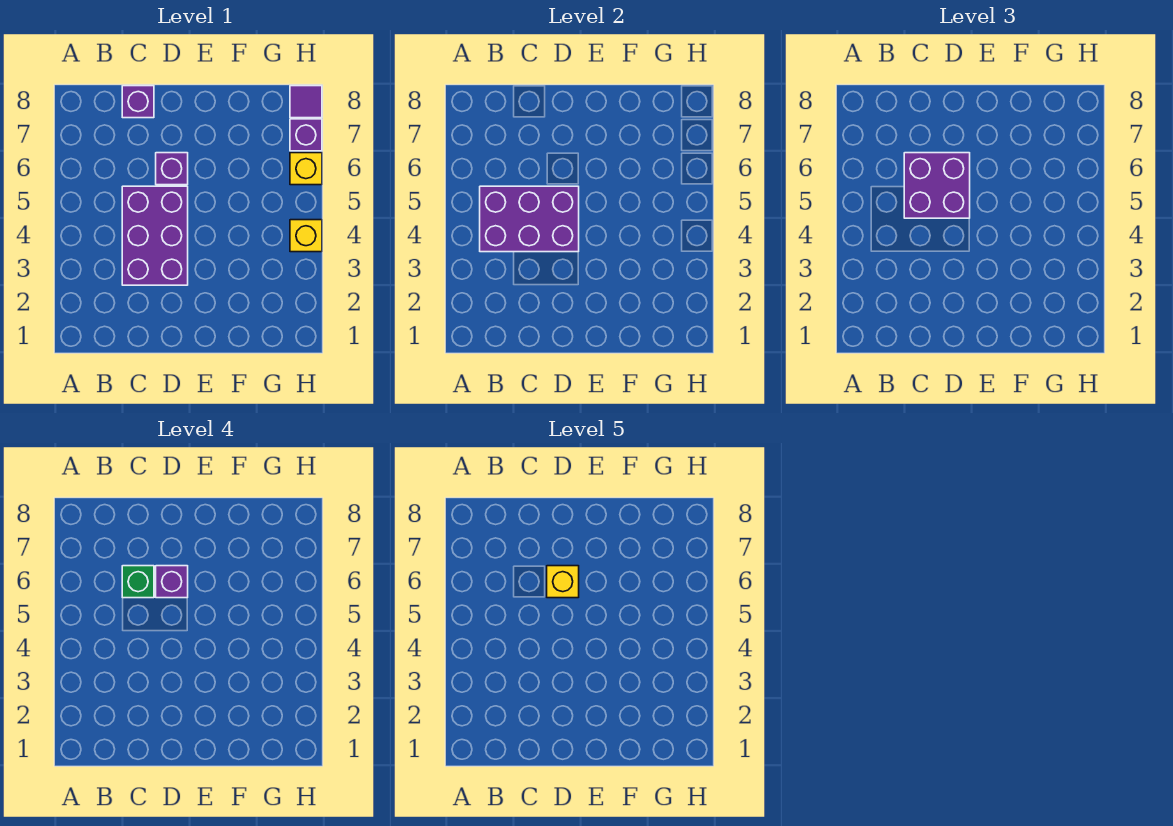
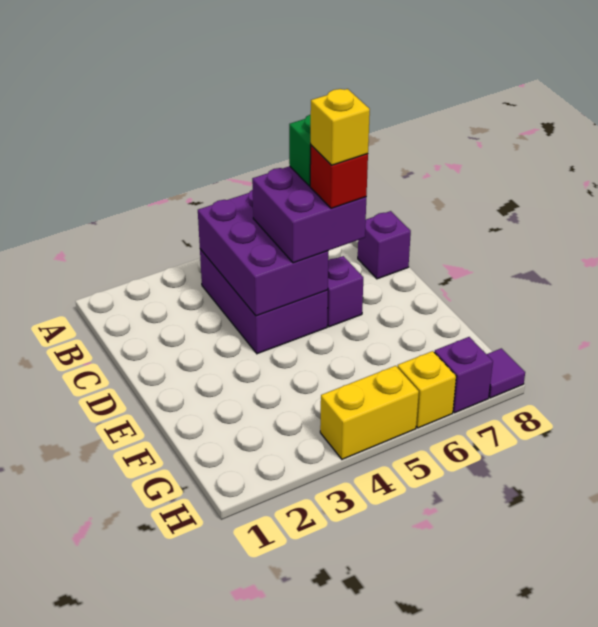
purple 2x3 brick [122,186,188,285] -> purple 2x3 brick turned to [200,249,328,354]
purple 1x1 brick [156,566,188,598] -> red 1x1 brick [310,145,368,208]
yellow 1x1 brick [290,220,322,252] -> yellow 1x2 brick [320,366,419,459]

